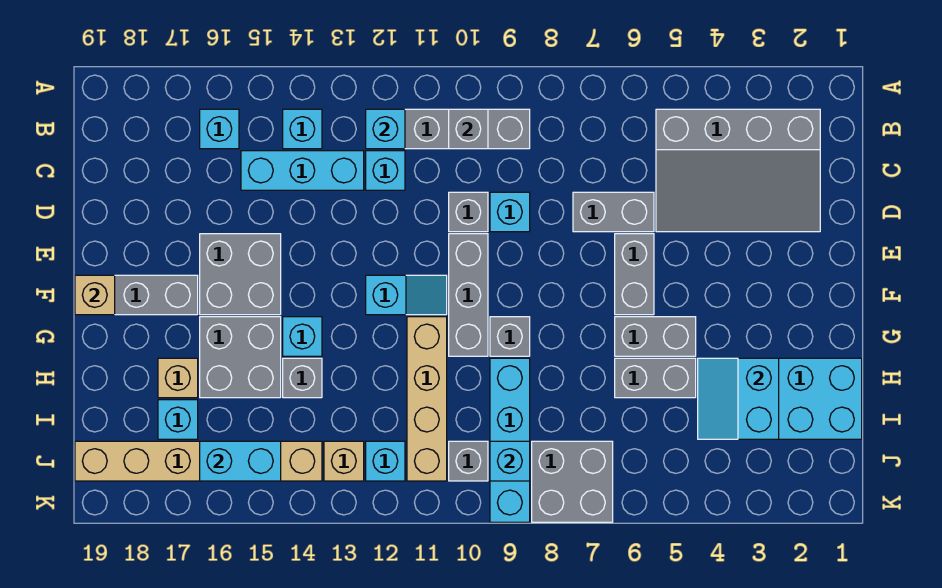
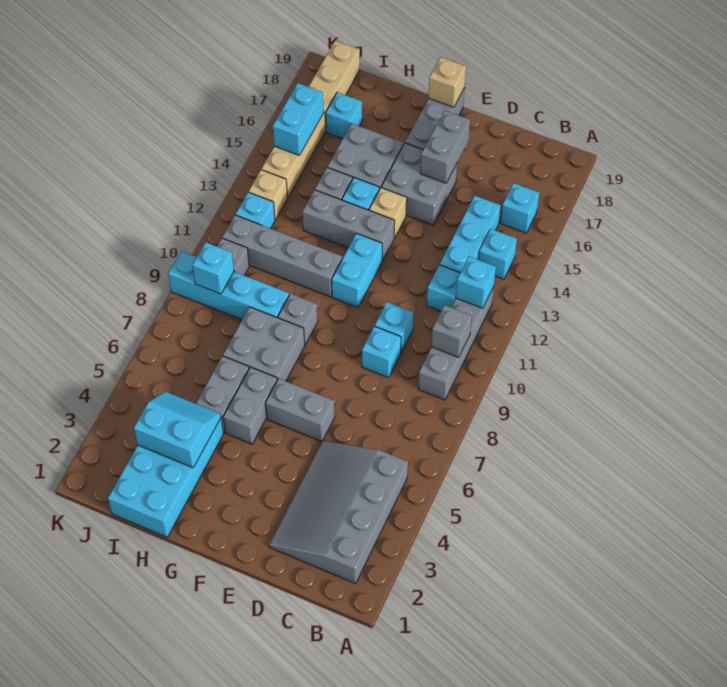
grey 1x2 brick [573,192,654,232] -> grey 1x2 brick moved to [420,110,470,183]
grey 1x1 brick [449,192,488,232] -> cyan 1x1 brick [375,302,413,352]
grey 1x3 brick [449,234,488,356] -> grey 1x3 brick moved to [302,190,395,261]
cyan 1x2 slope [366,275,447,315] -> cyan 1x2 brick [332,233,382,307]
tan 1x4 brick [407,317,447,481] -> grey 1x4 brick [222,215,342,297]
tan 1x1 brick [158,358,198,398] -> tan 1x1 brick moved to [369,188,407,238]
grey 2x2 brick [532,441,613,522] -> grey 2x2 brick moved to [223,307,305,381]

